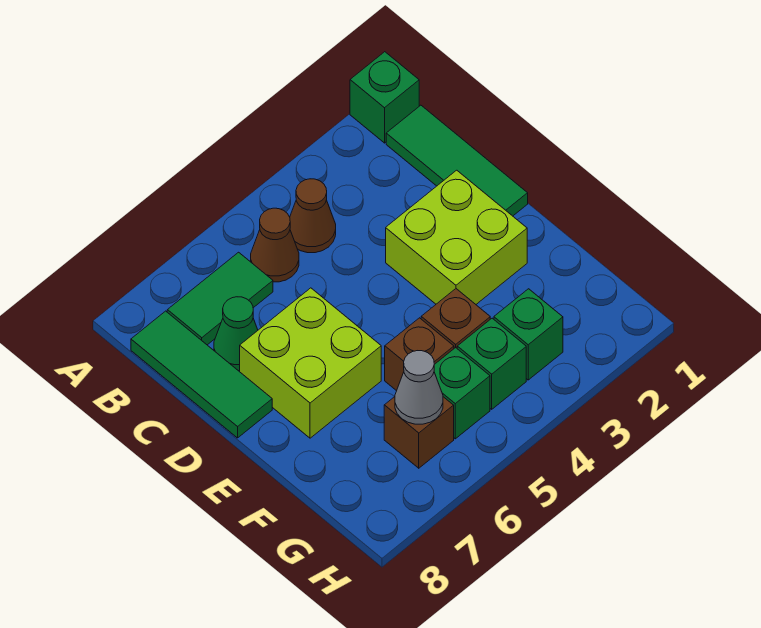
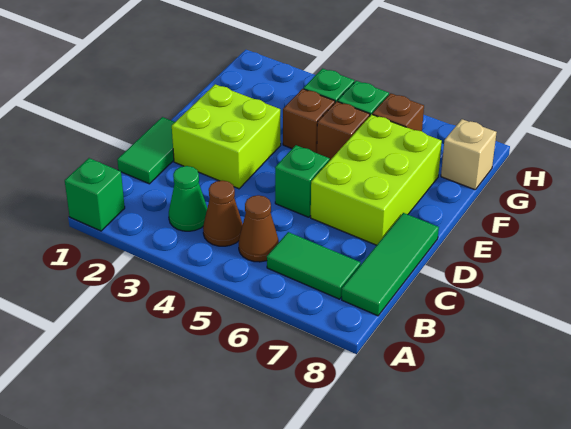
green 1x3 tile [386,105,528,216] -> green 1x2 tile [117,117,175,184]
green 1x1 cone [214,297,258,371] -> green 1x1 cone moved to [169,166,207,231]
lime 2x2 brick [240,288,381,438] -> lime 2x3 brick [311,114,442,245]
green 1x1 brick [494,289,563,380] -> green 1x1 brick moved to [275,145,330,217]
grey 1x1 cone [395,351,443,424] -> none
none -> tan 1x1 brick [441,119,497,190]

